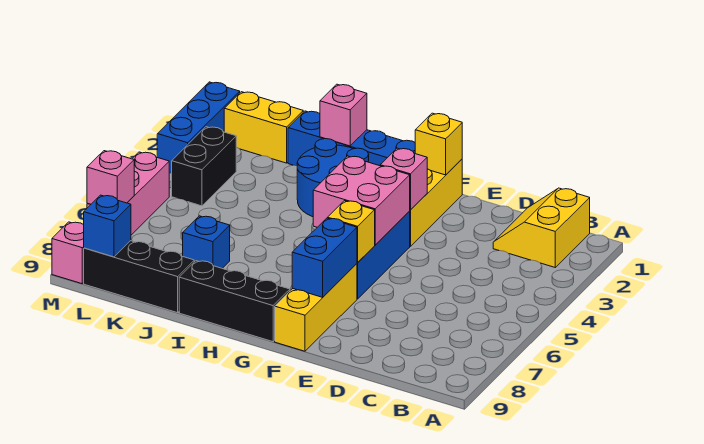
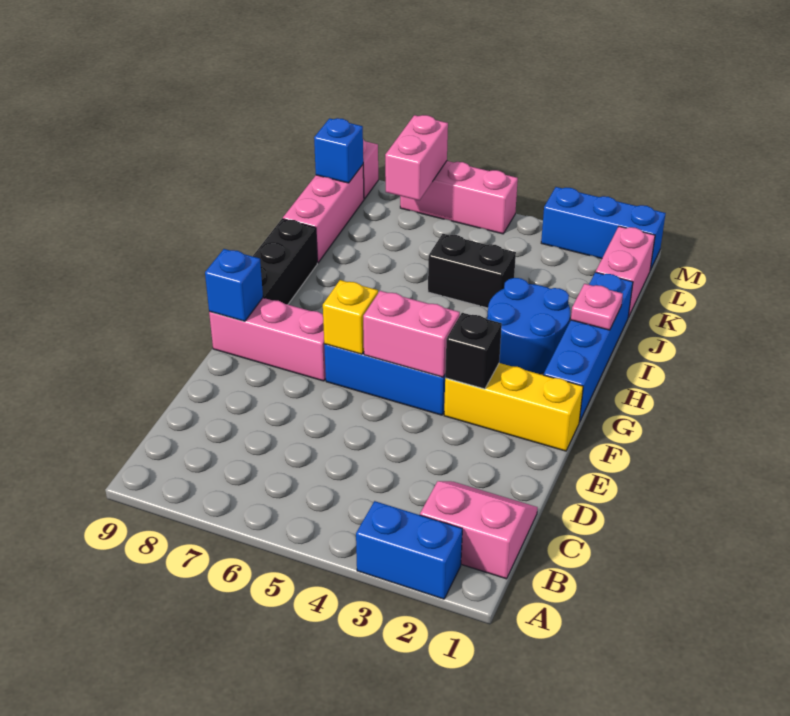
yellow 2x2 slope [493,188,590,267] -> pink 2x2 slope [420,481,538,579]
yellow 1x1 brick [415,113,462,175] -> none
pink 1x1 brick [380,148,427,210] -> black 1x1 brick [445,313,502,389]
pink 2x2 brick [313,156,410,245] -> pink 1x2 brick [363,291,460,377]
yellow 1x3 brick [275,264,357,351] -> pink 1x3 brick [209,298,326,381]
blue 1x2 brick [292,218,357,297] -> blue 1x2 brick moved to [356,501,462,599]
pink 1x1 brick [320,84,367,146] -> pink 1x1 plate [571,284,623,330]
blue 1x1 brick [183,216,230,268] -> blue 1x1 brick moved to [205,249,263,321]
black 1x3 brick [84,241,194,313] -> pink 1x3 brick [283,165,364,263]
yellow 1x2 brick [224,92,303,163] -> pink 1x2 brick [596,226,655,317]
black 1x2 brick [172,127,236,206] -> black 1x2 brick moved to [428,234,516,308]
pink 1x1 brick [87,151,134,204] -> pink 1x2 brick [385,115,448,201]

